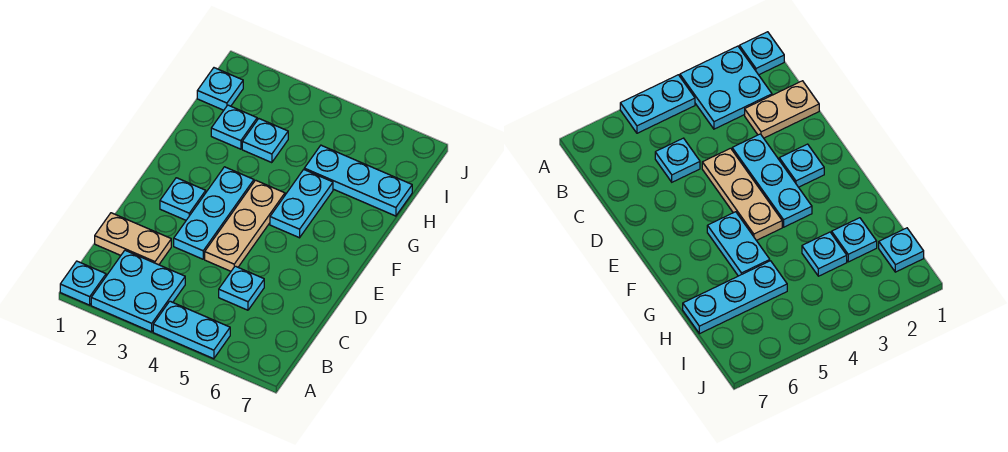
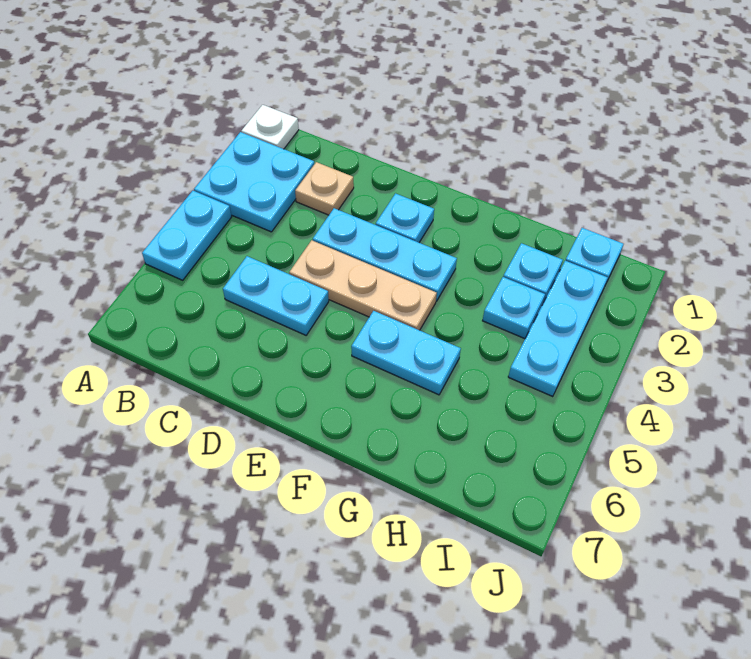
cyan 1x1 plate [60,261,106,305] -> white 1x1 plate [241,105,299,149]
tan 1x2 plate [95,213,171,265] -> tan 1x1 plate [295,162,354,215]
cyan 1x1 plate [219,266,264,310] -> cyan 1x2 plate [223,256,329,335]
cyan 1x3 plate [304,145,412,216] -> cyan 1x3 plate moved to [508,261,608,397]

